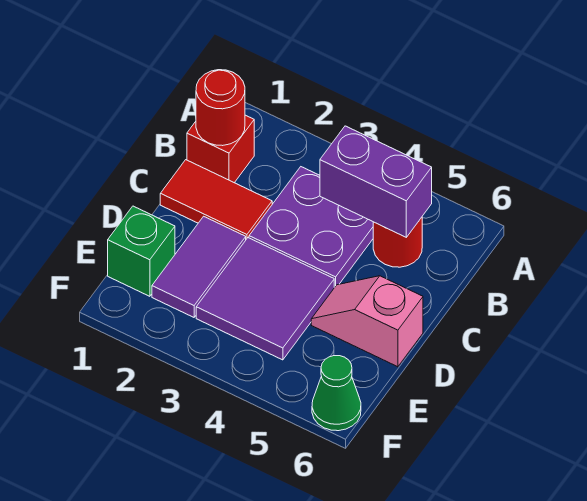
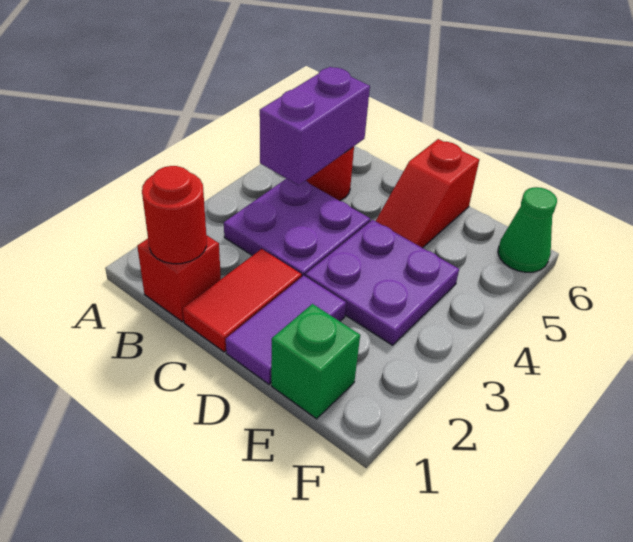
purple 1x2 tile [152,216,246,317] -> purple 1x2 tile turned to [226,276,346,384]
purple 2x2 tile [196,238,334,360] -> purple 2x2 plate [305,220,459,345]
pink 1x2 slope [311,276,423,367] -> red 1x2 slope [376,139,479,248]

